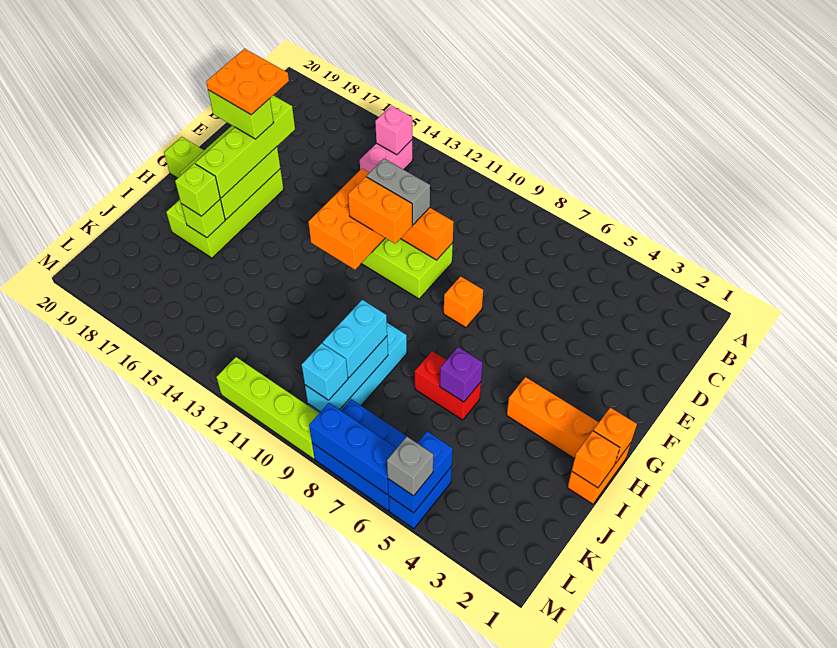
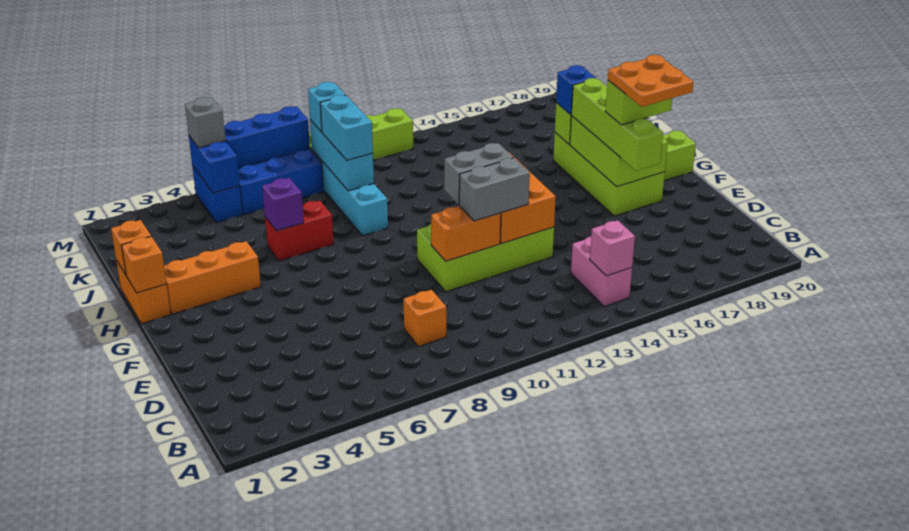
orange 1x1 brick [444,276,483,328] -> orange 1x1 brick moved to [404,290,446,347]
orange 1x2 brick [348,177,412,243] -> grey 1x2 brick [444,143,513,205]
lime 1x1 brick [175,164,220,216] -> blue 1x1 brick [556,65,596,115]

